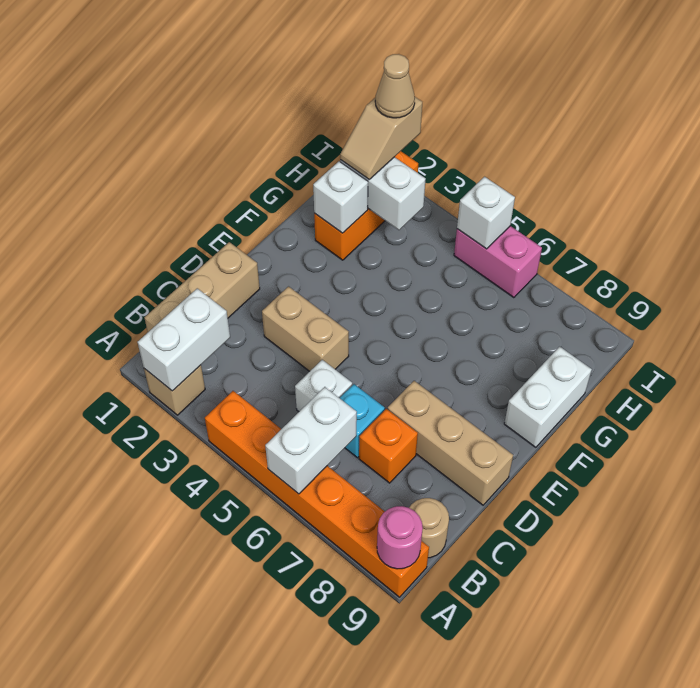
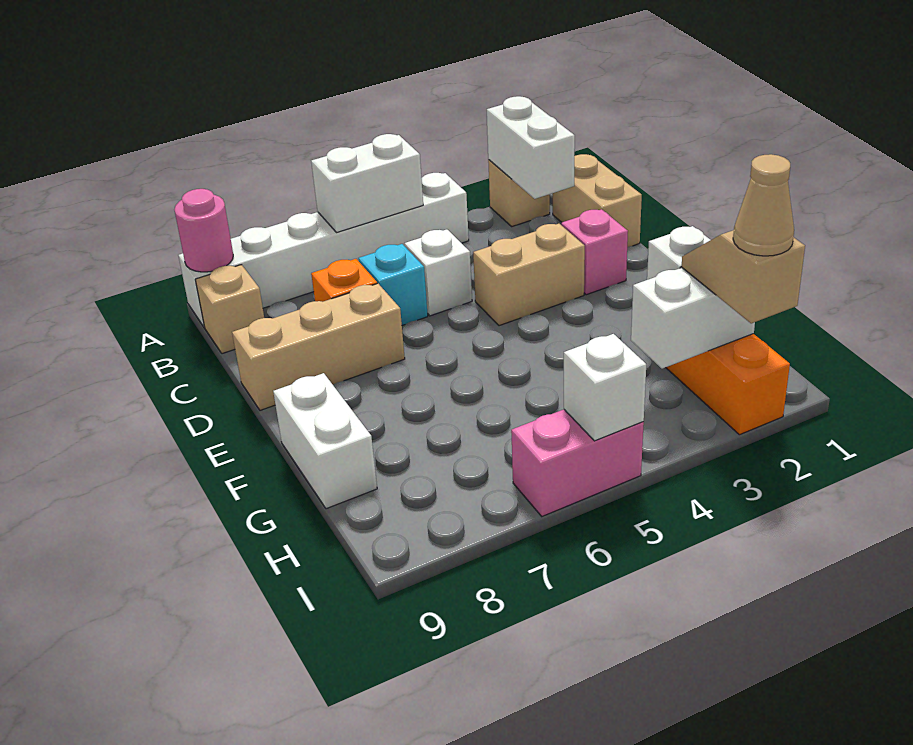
orange 1x6 brick [205,391,429,597] -> white 1x6 brick [178,173,469,328]
white 1x2 brick [265,387,357,494] -> white 1x2 brick turned to [311,134,423,233]
tan 1x3 brick [145,242,260,332] -> tan 1x2 brick [553,154,642,247]
tan 1x1 round brick [409,498,449,558] -> tan 1x1 brick [195,265,264,354]
none -> pink 1x1 brick [561,209,628,295]

